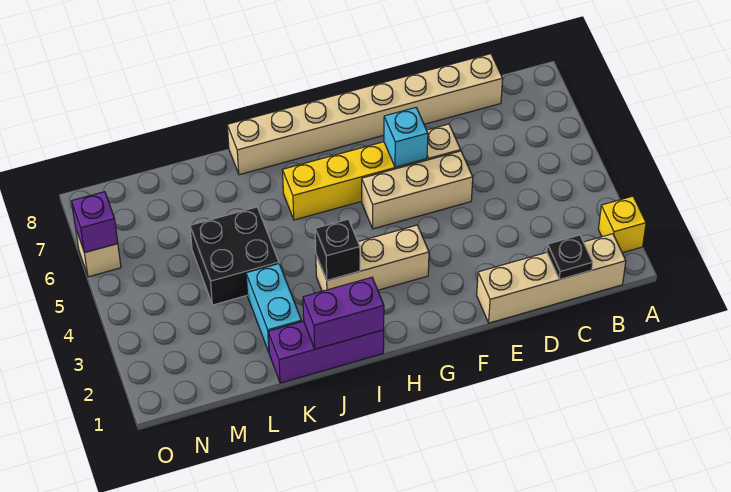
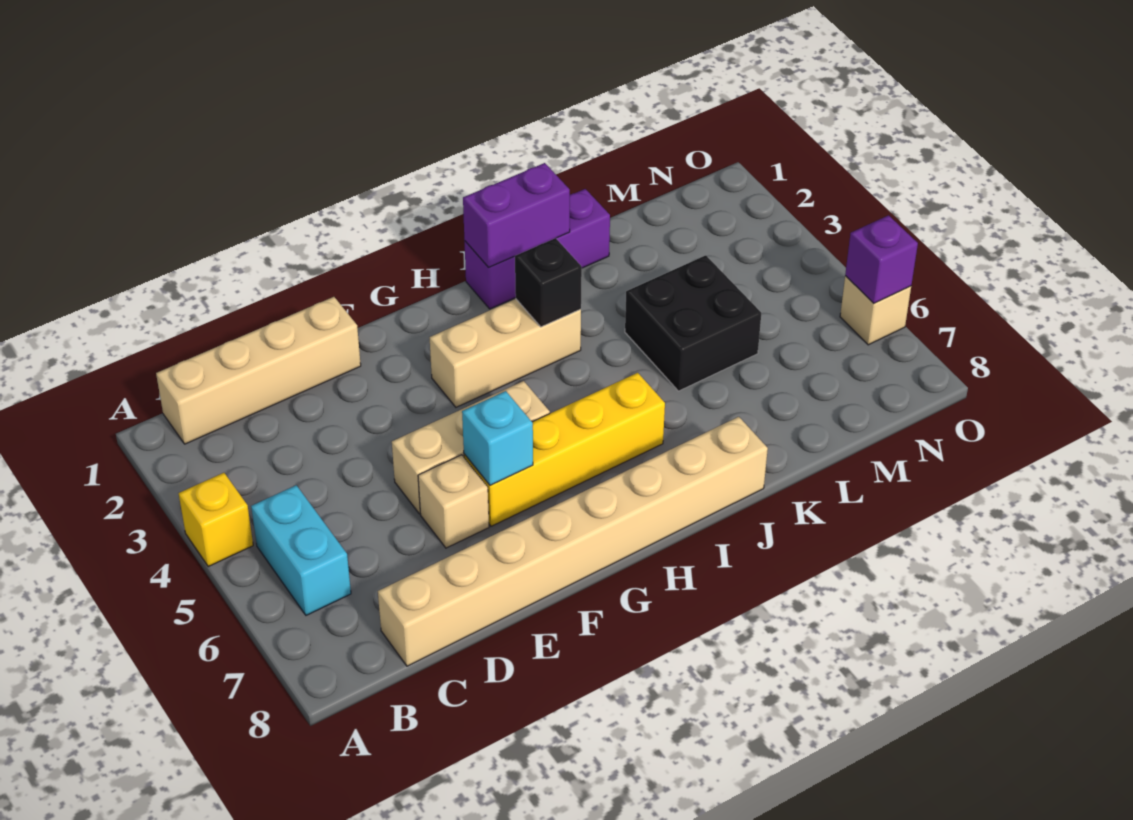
yellow 1x1 brick [598,196,646,253] -> yellow 1x1 brick moved to [179,473,253,567]
black 1x1 plate [547,235,593,279] -> none
cyan 1x2 brick [246,264,301,352] -> cyan 1x2 brick moved to [251,485,351,615]

